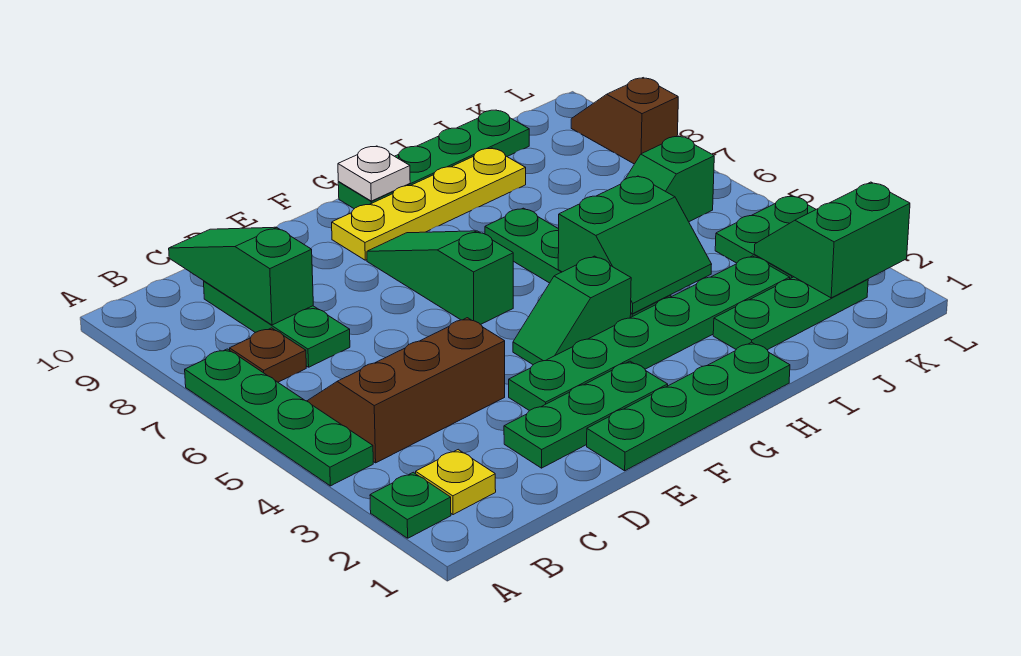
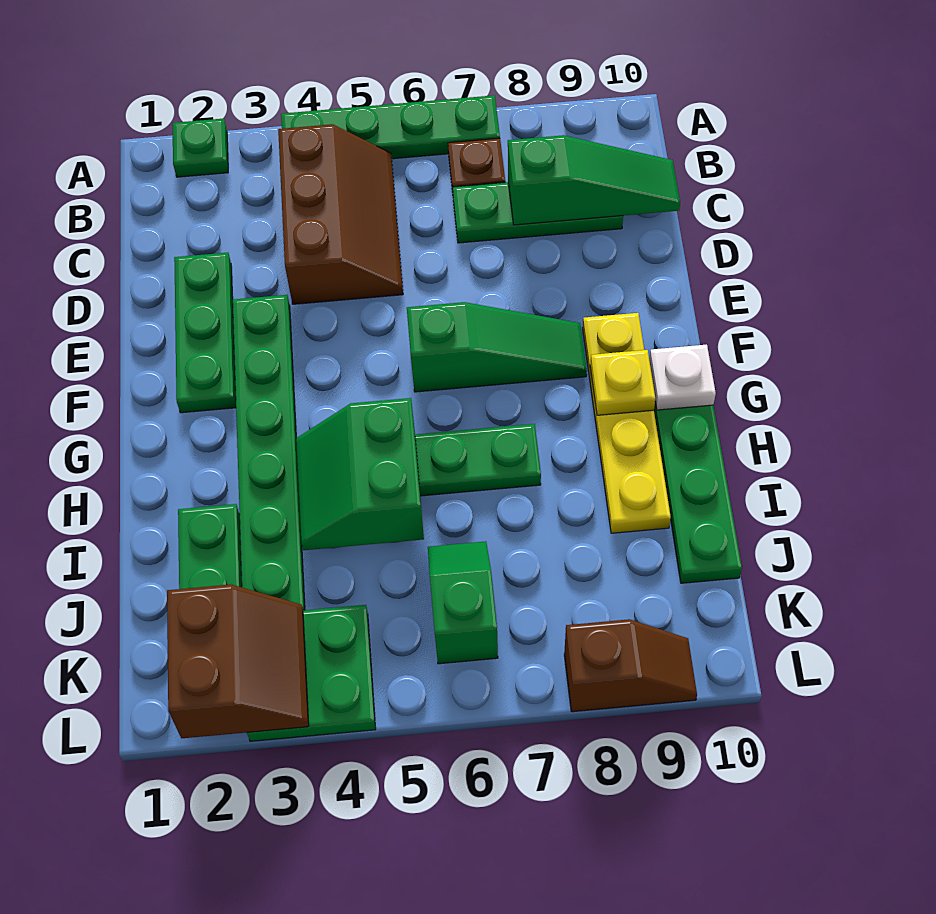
yellow 1x1 plate [416,450,496,515] -> yellow 1x1 plate moved to [590,350,655,415]
green 1x4 plate [587,342,790,471] -> none
green 1x2 slope [513,256,631,365] -> none
green 2x2 slope [754,182,910,298] -> brown 2x2 slope [167,584,309,738]

